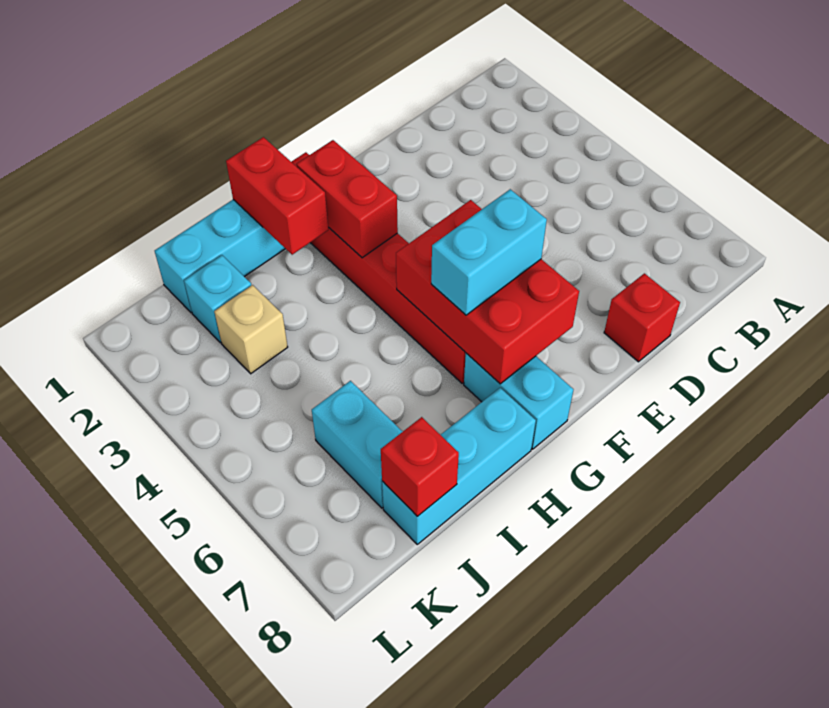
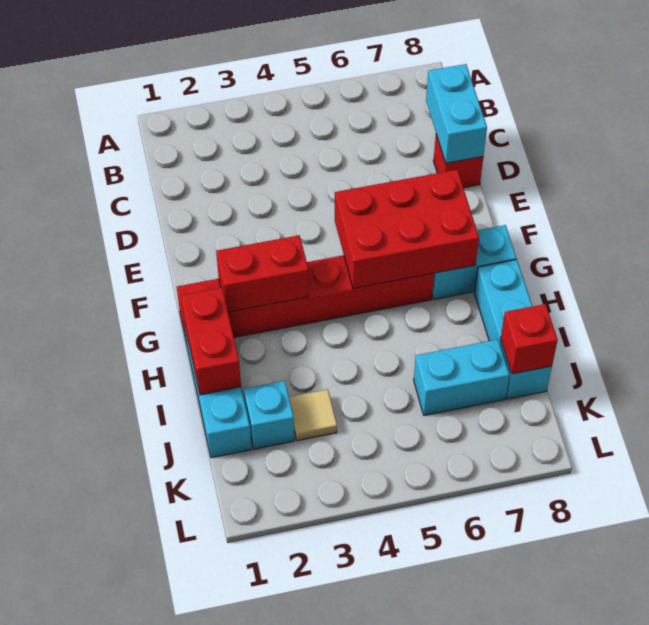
cyan 1x2 brick [431,189,547,315] -> cyan 1x2 brick moved to [426,64,487,163]
red 1x2 brick [226,137,328,255] -> red 1x2 brick turned to [181,288,241,395]
tan 1x1 brick [214,285,288,374] -> tan 1x1 tile [289,389,337,441]

